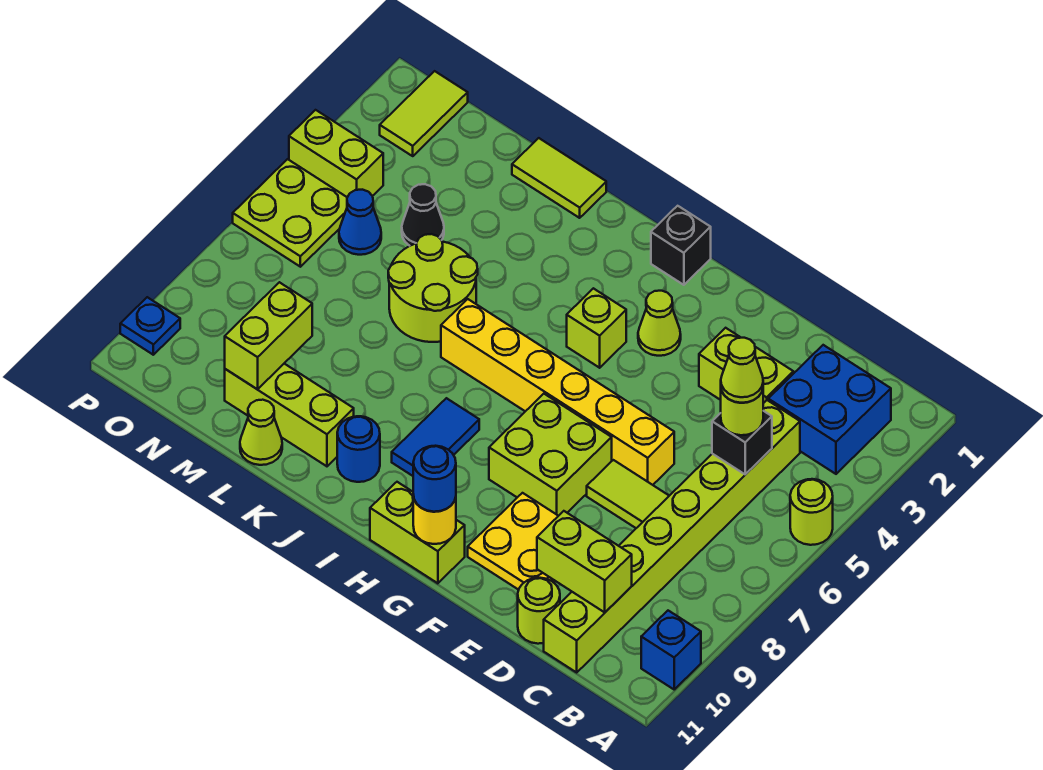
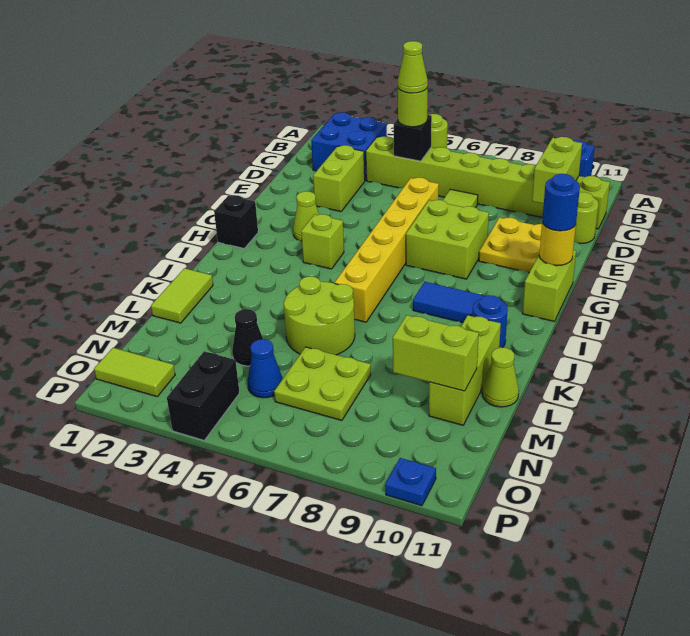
lime 1x2 brick [289,110,383,197] -> black 1x2 brick [167,351,239,440]
lime 2x2 plate [233,159,347,267] -> lime 2x2 plate moved to [274,347,371,421]

